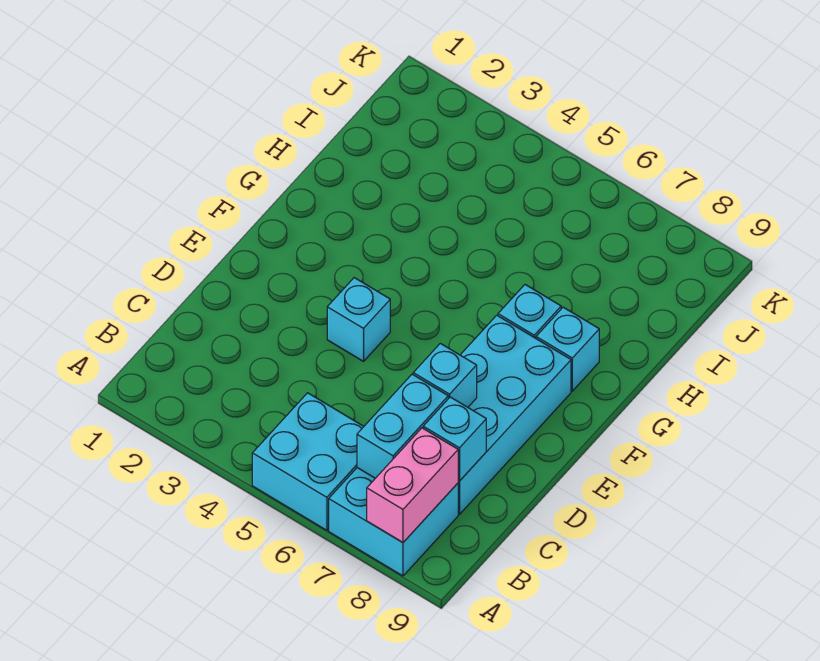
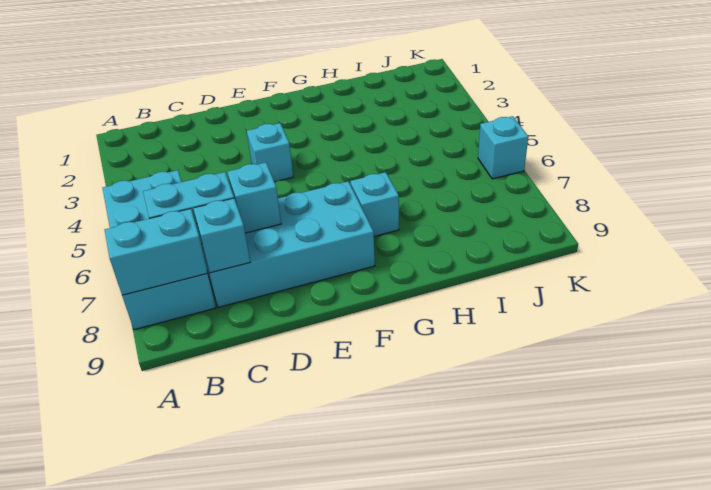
pink 1x2 brick [367,428,458,543] -> cyan 1x2 brick [105,209,208,295]
cyan 1x1 brick [536,307,599,391] -> cyan 1x1 brick moved to [478,116,528,179]

